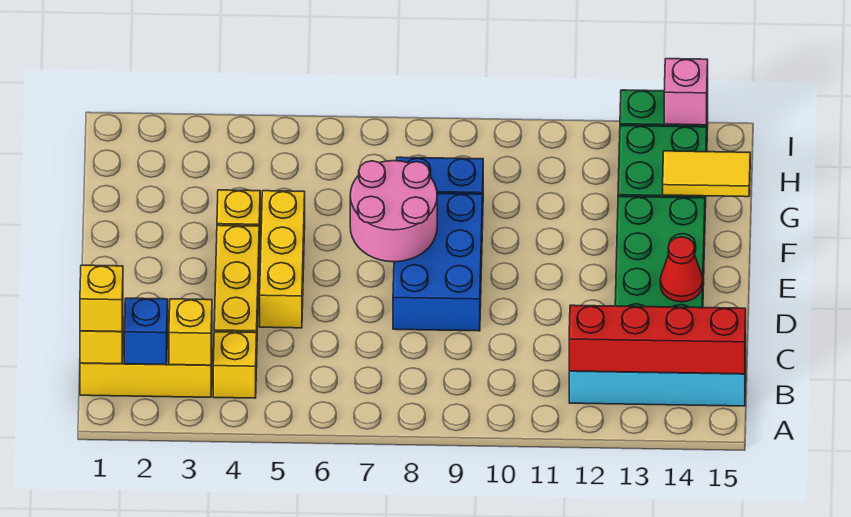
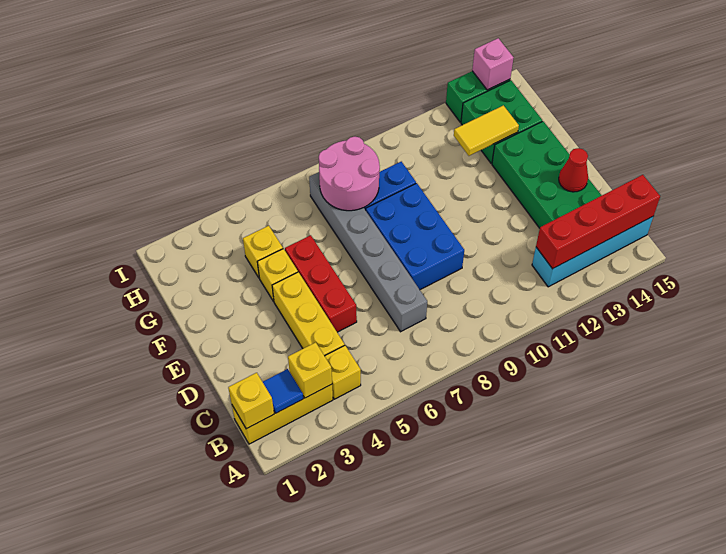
yellow 1x1 brick [80,265,123,332] -> yellow 1x1 brick moved to [243,225,283,278]
blue 1x1 brick [124,298,168,365] -> blue 1x1 tile [263,369,303,413]
none -> grey 1x6 brick [309,172,427,332]
yellow 1x3 brick [260,191,305,328] -> red 1x3 brick [285,235,357,332]
pink 2x2 round brick [350,161,437,262] -> pink 2x2 round brick moved to [319,137,380,211]
yellow 1x2 tile [663,151,750,197] -> yellow 1x2 tile moved to [454,105,519,156]

